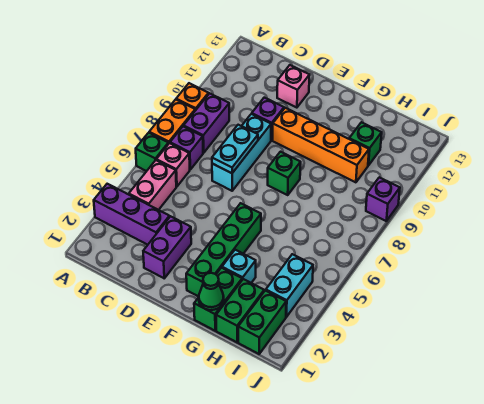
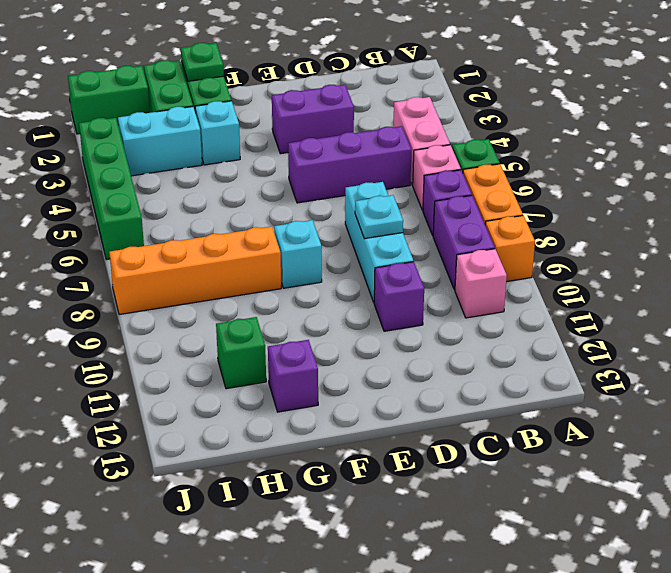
purple 1x3 brick [94,184,169,245] -> purple 1x3 brick moved to [288,126,412,203]
purple 1x2 brick [143,216,191,278] -> purple 1x2 brick turned to [272,85,354,154]
cyan 1x2 plate [212,125,258,173] -> cyan 1x1 plate [355,195,403,239]
pink 1x1 brick [277,65,310,108] -> pink 1x1 brick moved to [455,249,507,318]
orange 1x4 brick [272,108,369,182] -> orange 1x4 brick moved to [109,226,281,315]
green 1x4 brick [186,203,261,297] -> green 1x4 brick moved to [79,118,144,260]
green 1x1 brick [268,152,301,195] -> cyan 1x1 brick [274,220,322,288]
green 1x1 cone [199,273,224,310] -> green 1x1 plate [181,43,224,81]
green 1x2 brick [238,290,286,354] -> green 1x2 brick turned to [68,66,150,134]
cyan 1x2 brick [266,254,313,317] -> cyan 1x2 brick turned to [118,107,202,176]
purple 1x1 brick [366,177,400,221] -> purple 1x1 brick moved to [268,340,318,412]

